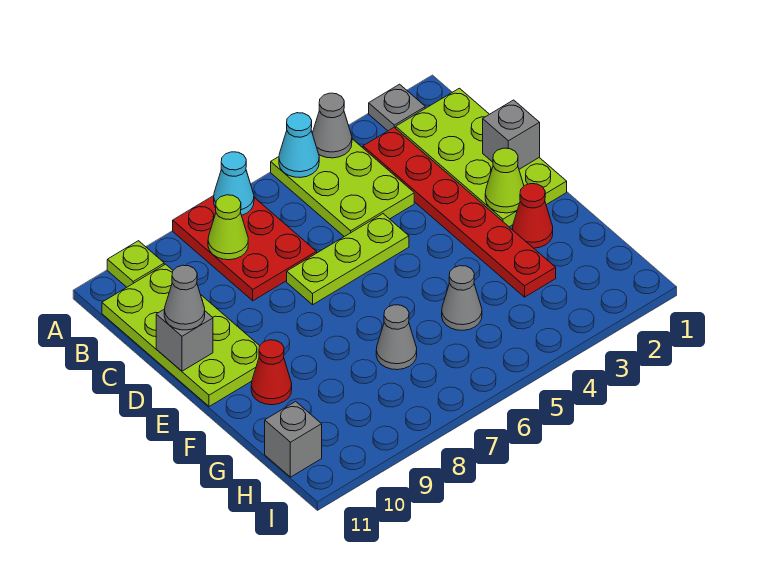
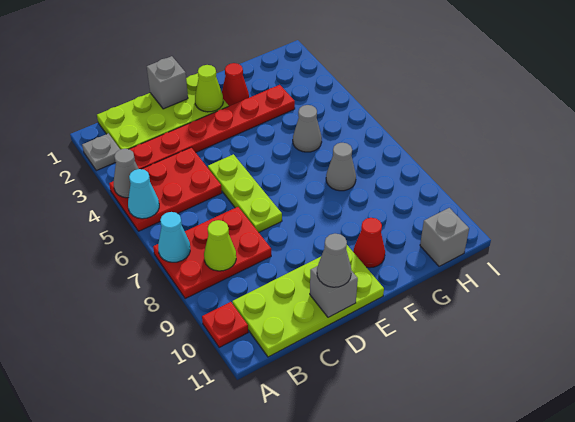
lime 2x3 plate [271,139,414,237] -> red 2x3 plate [109,147,222,231]
lime 1x1 plate [107,241,164,287] -> red 1x1 plate [202,302,248,348]

